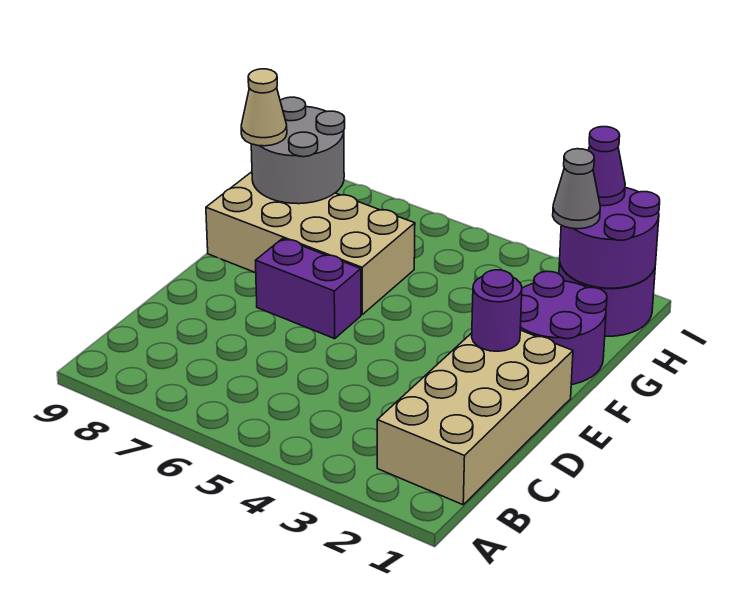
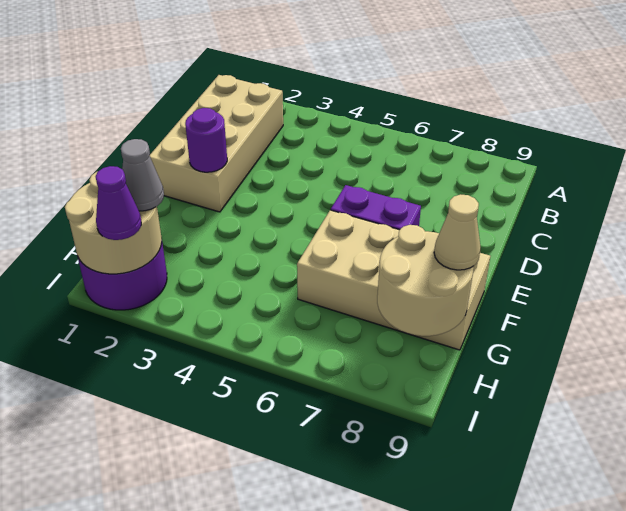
purple 2x2 round brick [520,271,607,385] -> none
grey 2x2 round brick [251,97,345,204] -> tan 2x2 round brick [377,225,474,336]
purple 2x2 round brick [560,188,660,288] -> tan 2x2 round brick [65,172,162,274]

